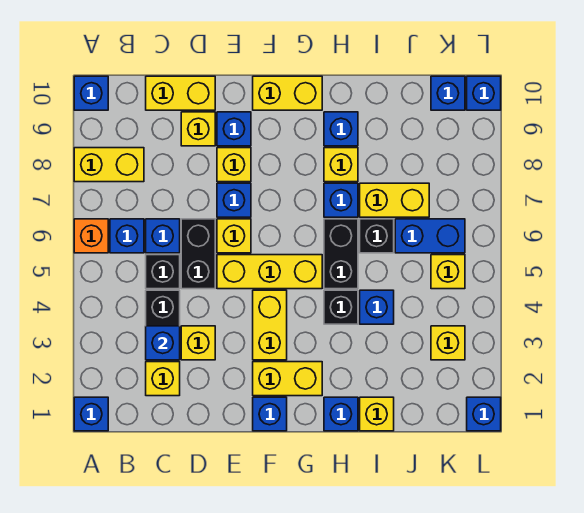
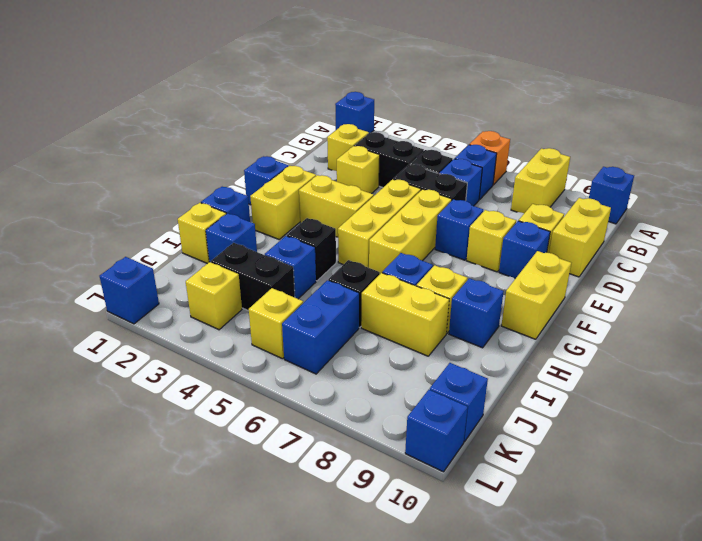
blue 1x1 brick [146,326,180,360] -> blue 1x1 brick moved to [206,213,257,262]
yellow 1x1 brick [217,219,251,253] -> yellow 1x3 brick [369,189,452,274]
black 1x2 brick [324,219,358,289] -> black 1x2 brick moved to [211,243,295,311]
yellow 1x2 brick [360,183,429,217] -> yellow 1x2 brick turned to [361,273,449,356]

